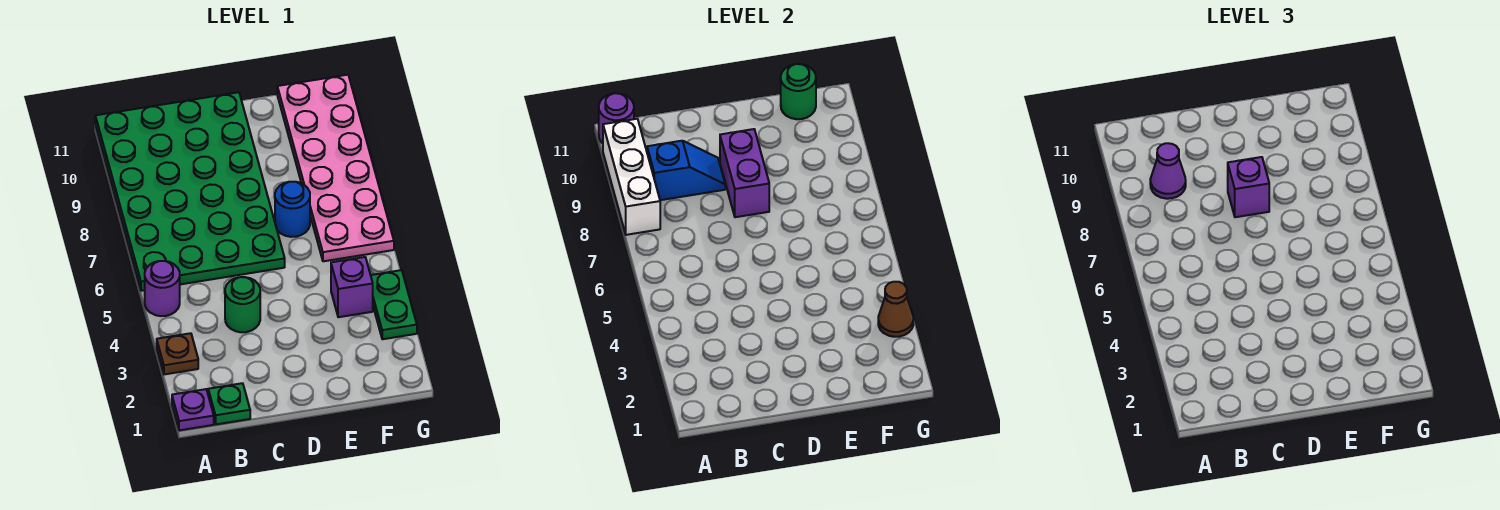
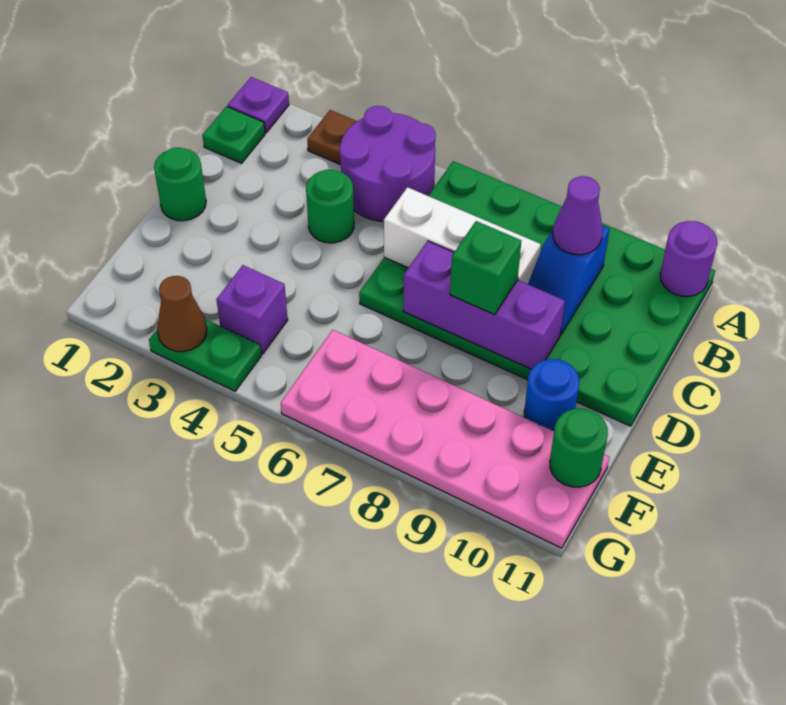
purple 1x1 round brick [145,261,180,316] -> purple 2x2 round brick [339,106,436,222]
white 1x3 brick [603,119,660,235] -> white 1x3 brick moved to [384,187,541,284]
none -> green 1x1 round brick [154,148,206,221]
purple 1x2 brick [720,129,769,217] -> purple 1x3 brick [403,241,565,369]
purple 1x1 brick [1228,157,1269,217] -> green 1x1 brick [450,221,521,314]
blue 1x1 round brick [275,182,310,237] -> blue 1x1 round brick moved to [524,359,579,431]

